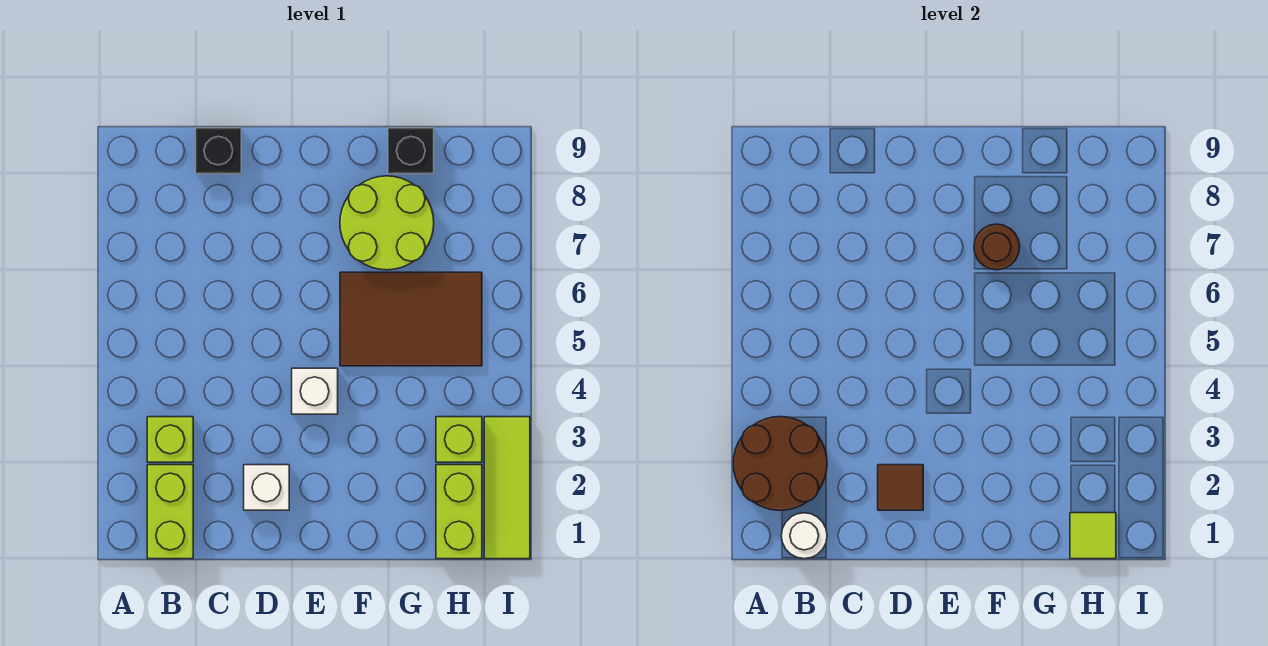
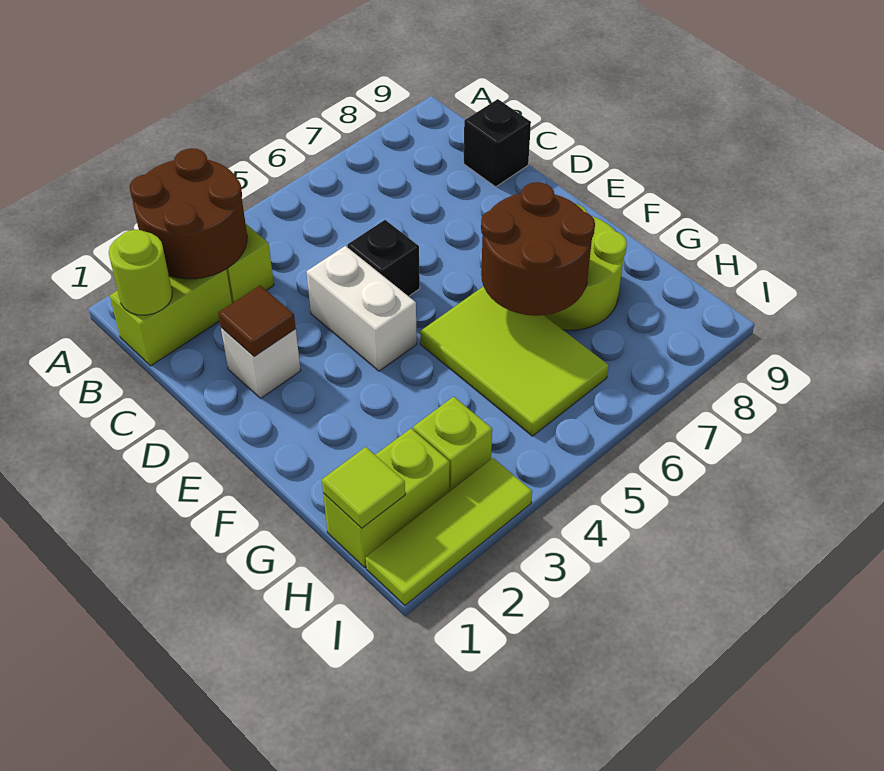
white 1x1 round brick [781,513,827,559] -> lime 1x1 round brick [109,230,172,315]
white 1x1 brick [292,368,338,414] -> white 1x2 brick [306,246,417,371]
brown 2x3 tile [340,272,482,366] -> lime 2x3 tile [420,286,609,436]
brown 1x1 round brick [974,224,1020,270] -> brown 2x2 round brick [481,182,595,316]
black 1x1 brick [388,128,434,174] -> black 1x1 brick moved to [347,220,420,296]

